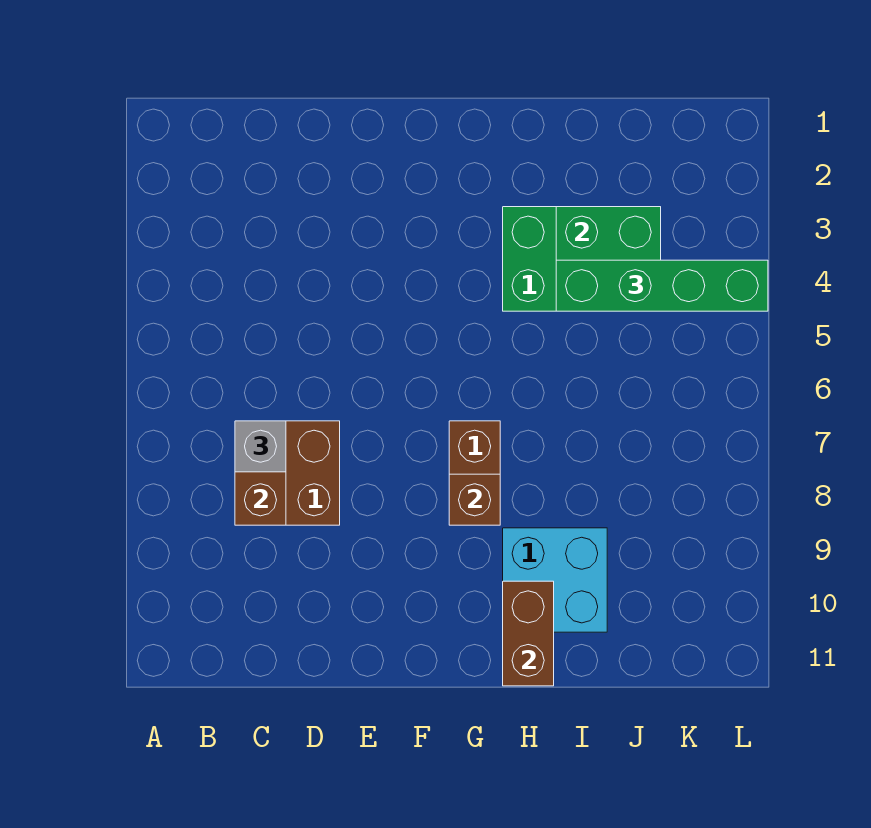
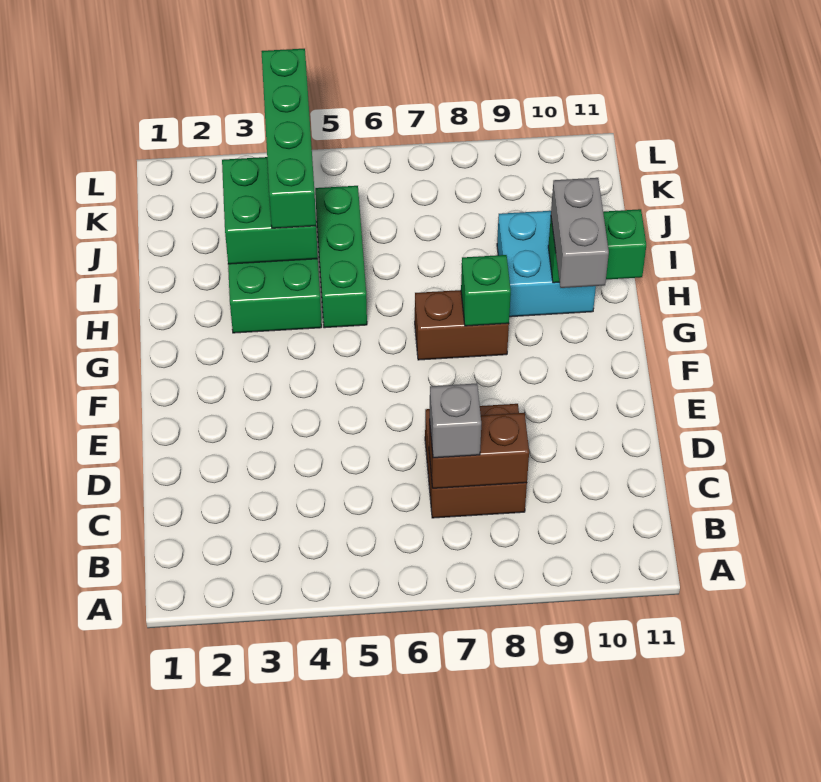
brown 1x1 brick [449,474,500,525] -> green 1x1 brick [461,255,511,326]
none -> grey 1x2 brick [551,178,609,288]
none -> green 1x3 brick [315,186,367,328]
brown 1x2 brick [503,581,554,686] -> green 1x2 brick [548,209,646,283]

